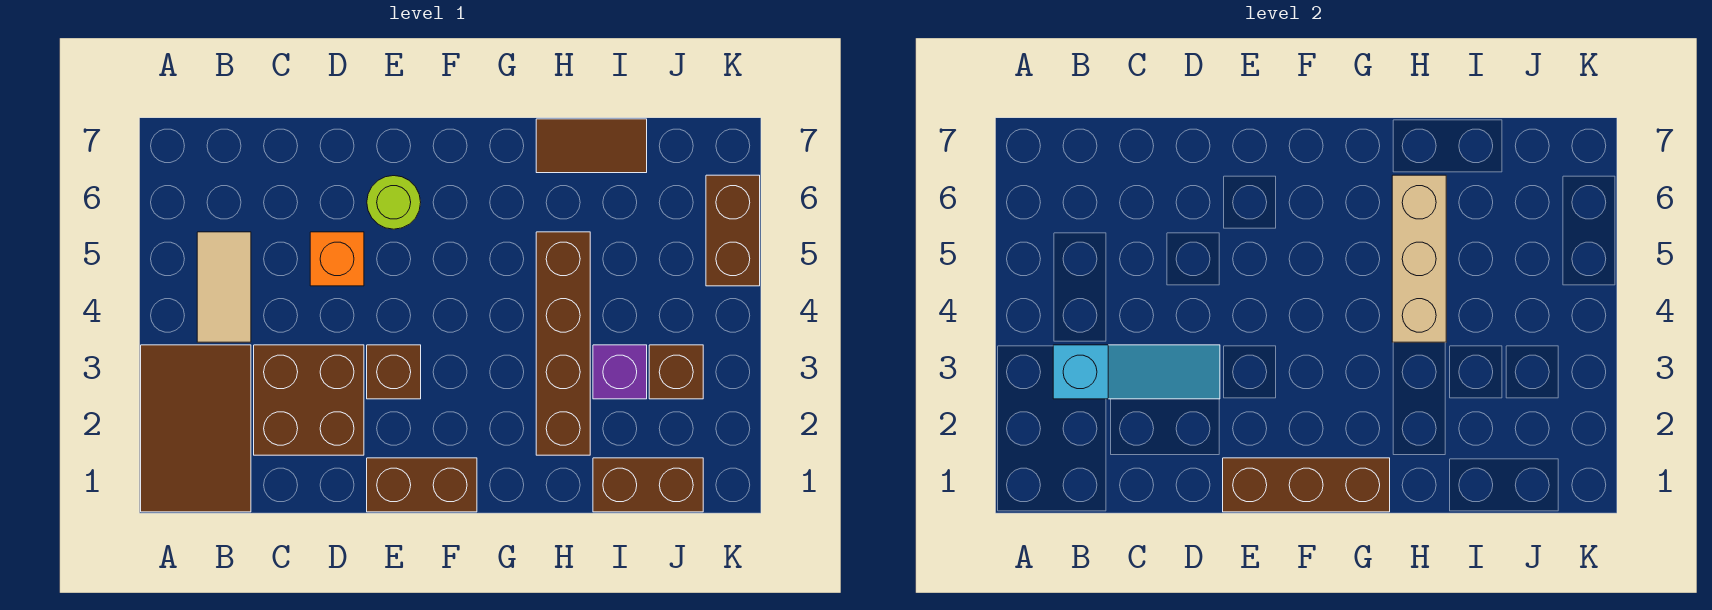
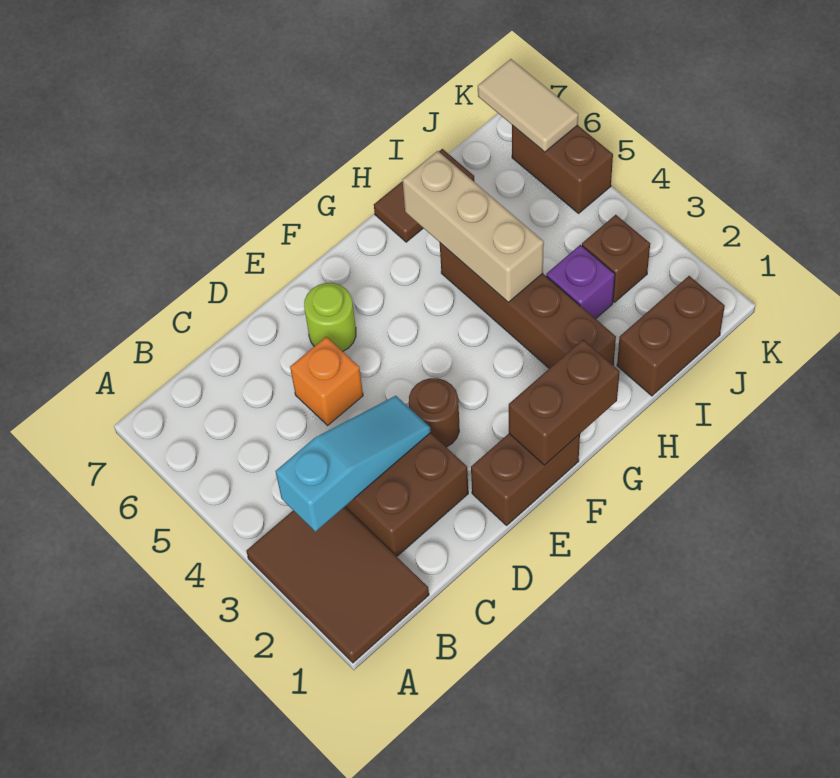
tan 1x2 tile [197,232,251,342] -> tan 1x2 tile moved to [478,59,578,152]
brown 1x3 brick [1223,458,1390,512] -> brown 1x2 brick [509,340,620,465]
brown 1x1 brick [367,345,421,399] -> brown 1x1 round brick [409,378,459,447]

